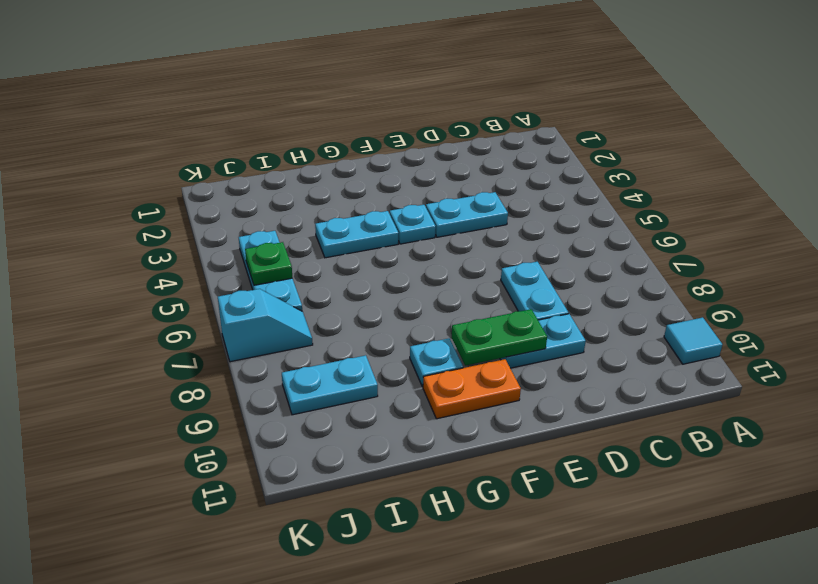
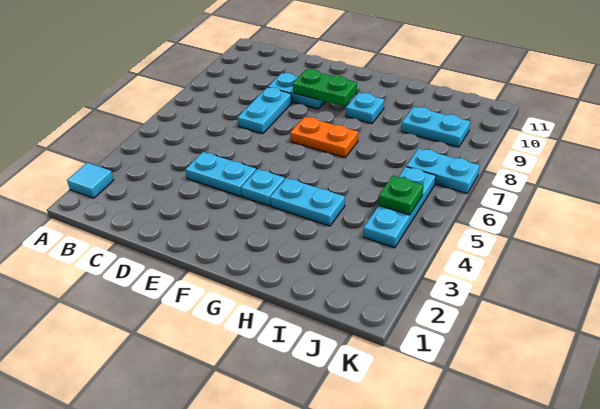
cyan 1x1 tile [664,317,723,364] -> cyan 1x1 tile moved to [67,162,114,198]
orange 1x2 plate [423,359,521,419] -> orange 1x2 plate moved to [290,117,358,158]
cyan 1x2 slope [218,289,313,362] -> cyan 1x2 plate [406,148,479,193]

